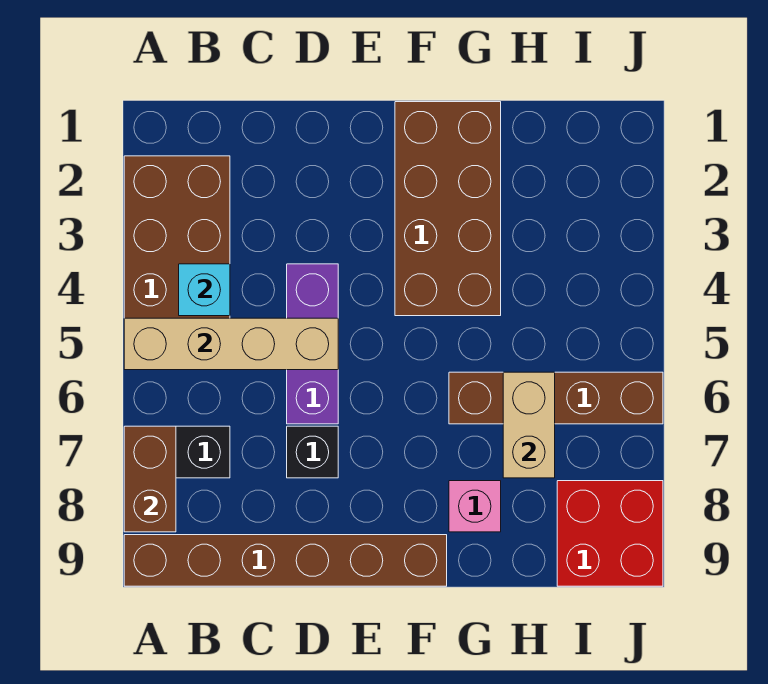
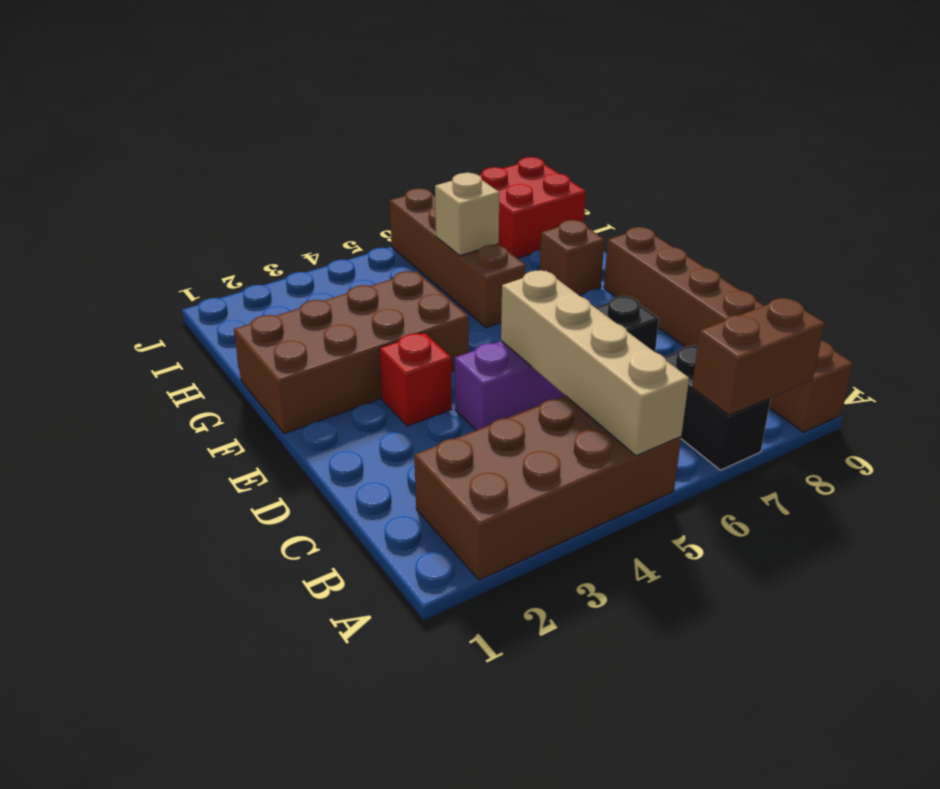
cyan 1x1 brick [179,264,230,316] -> none
none -> red 1x1 brick [379,333,452,426]
pink 1x1 brick [449,481,501,532] -> brown 1x1 brick [540,220,604,295]
tan 1x2 brick [503,372,555,478] -> tan 1x1 brick [435,173,499,256]

